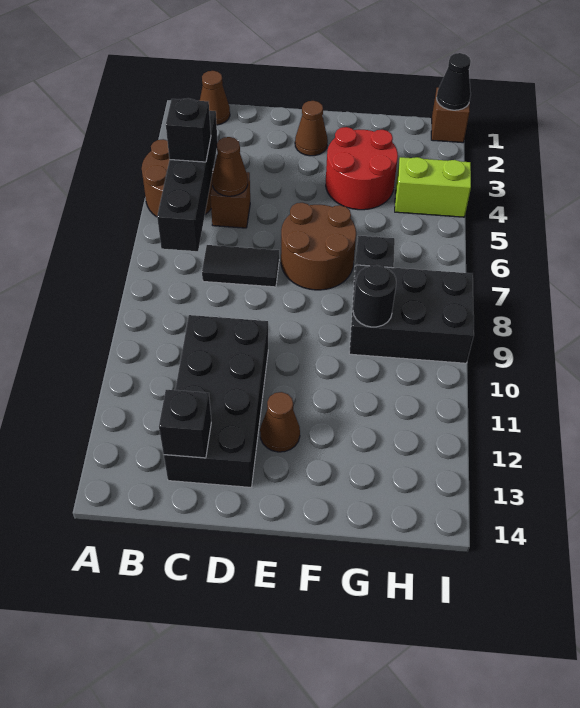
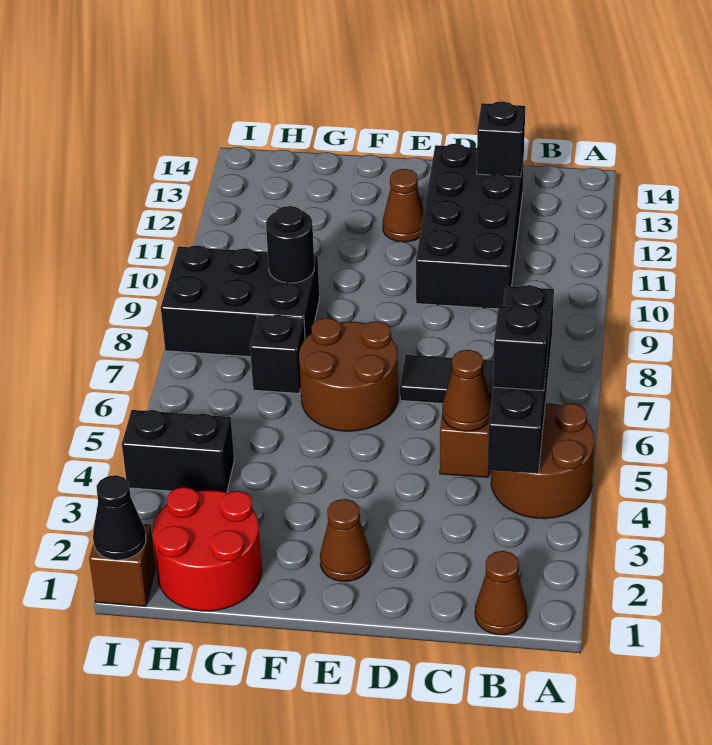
red 2x2 round brick [326,127,398,210] -> red 2x2 round brick moved to [152,487,262,611]
lime 1x2 brick [395,157,471,217] -> black 1x2 brick [122,410,234,492]

